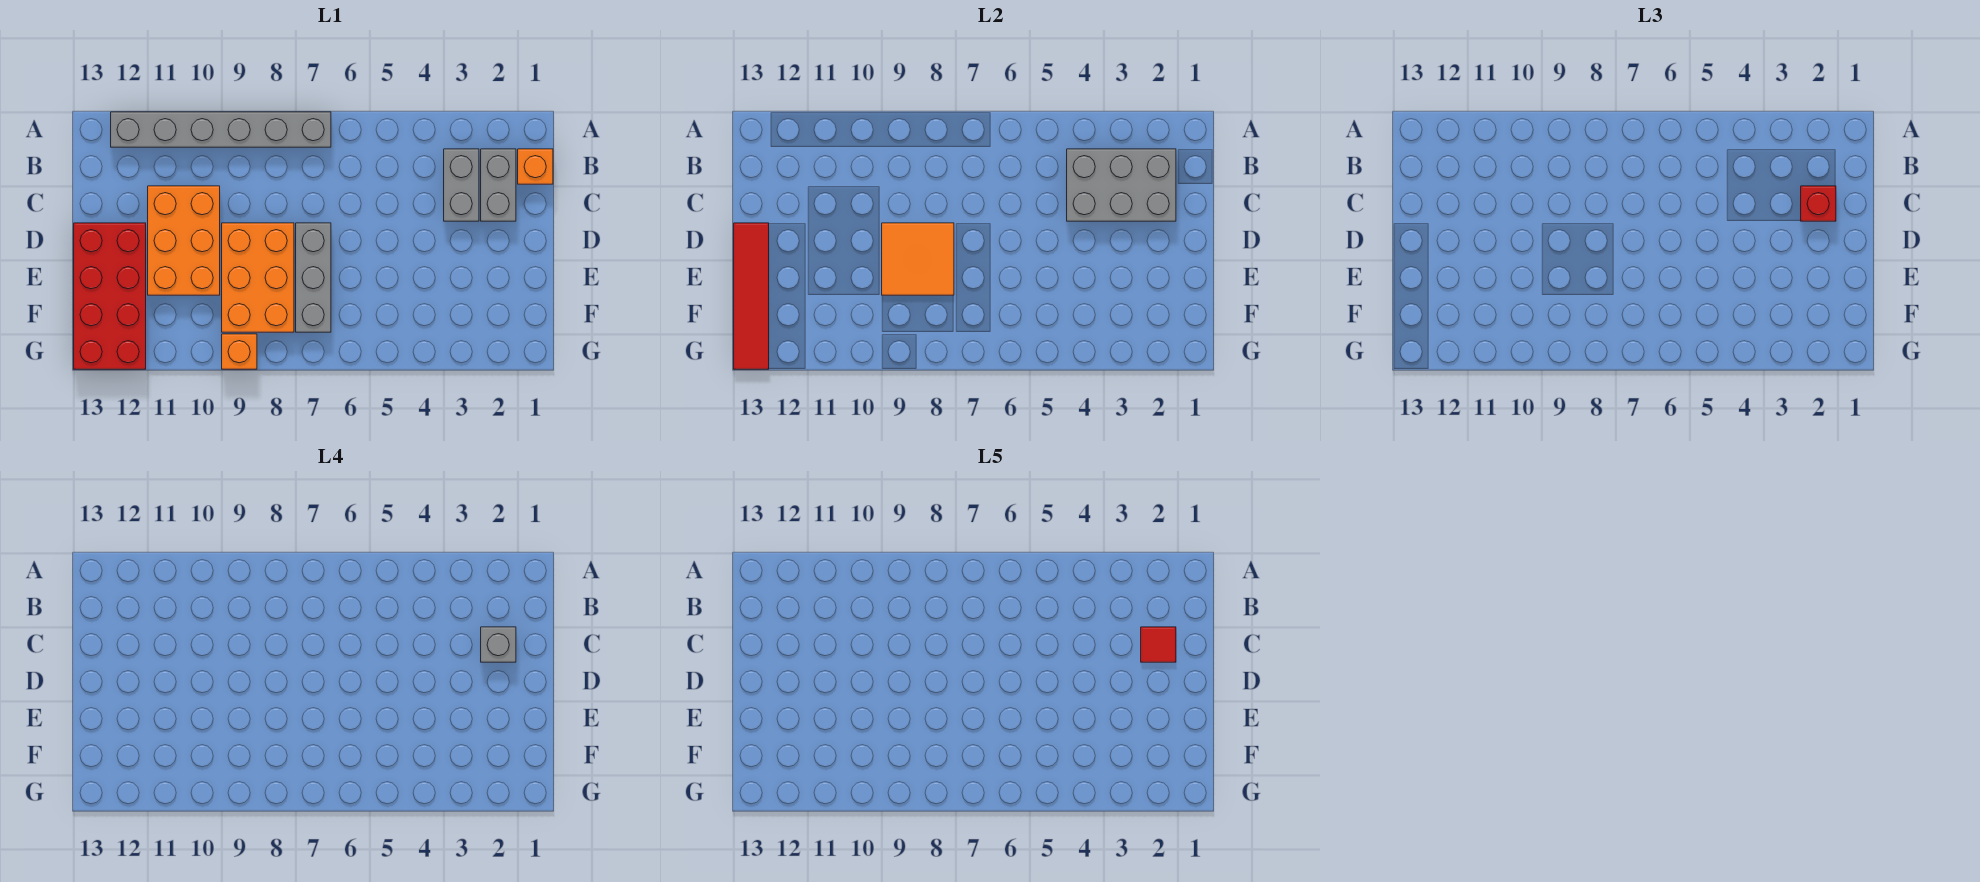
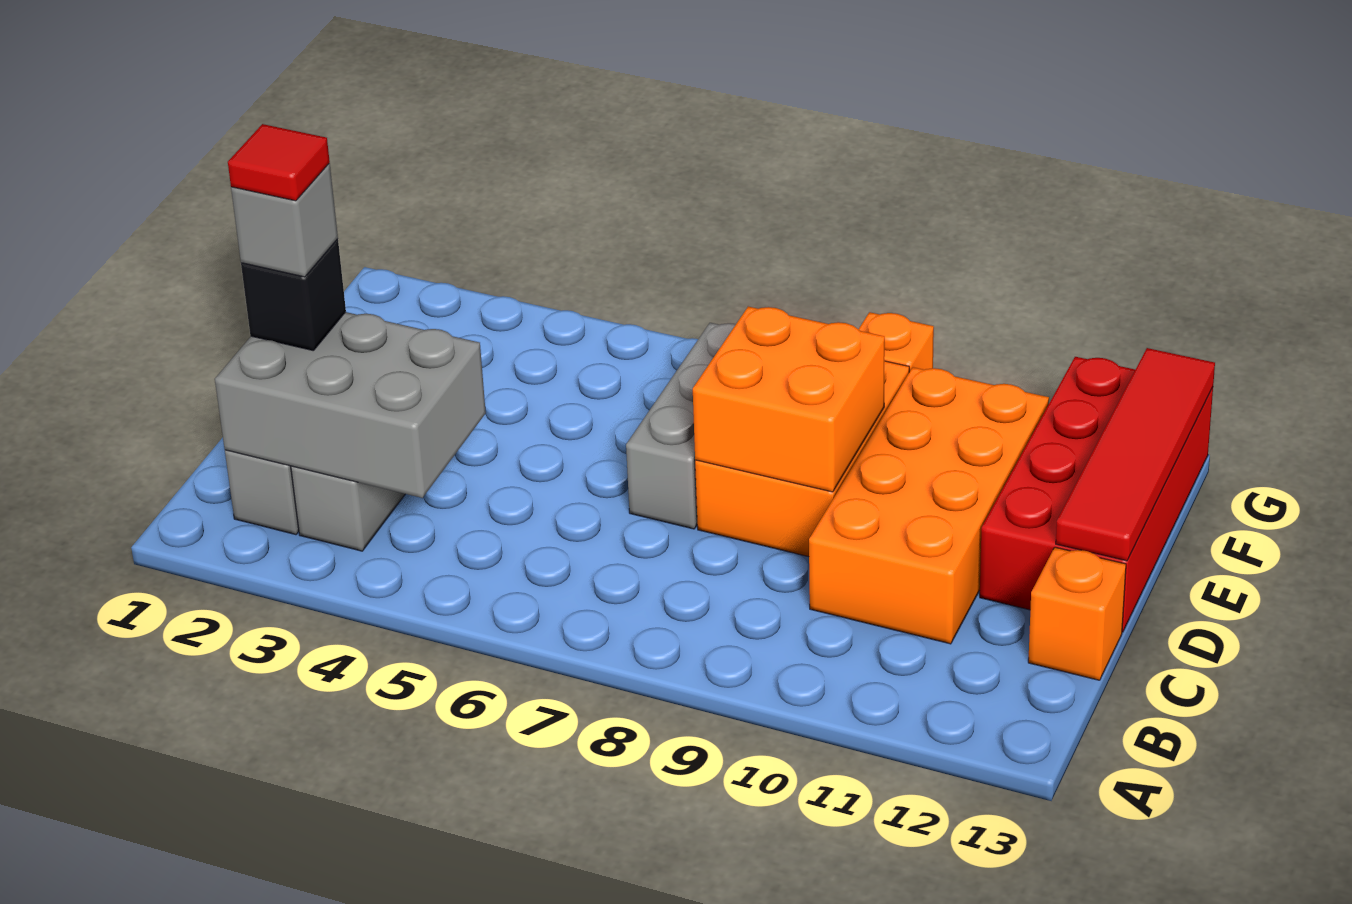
grey 1x6 brick [111,112,331,147] -> none
orange 1x1 brick [518,149,553,184] -> orange 1x1 brick moved to [1028,547,1126,680]
red 1x1 brick [1801,186,1836,221] -> black 1x1 brick [241,239,346,351]
orange 2x3 brick [148,186,220,295] -> orange 2x4 brick [809,367,1049,644]
orange 2x2 tile [882,223,954,295] -> orange 2x2 brick [693,307,885,492]

